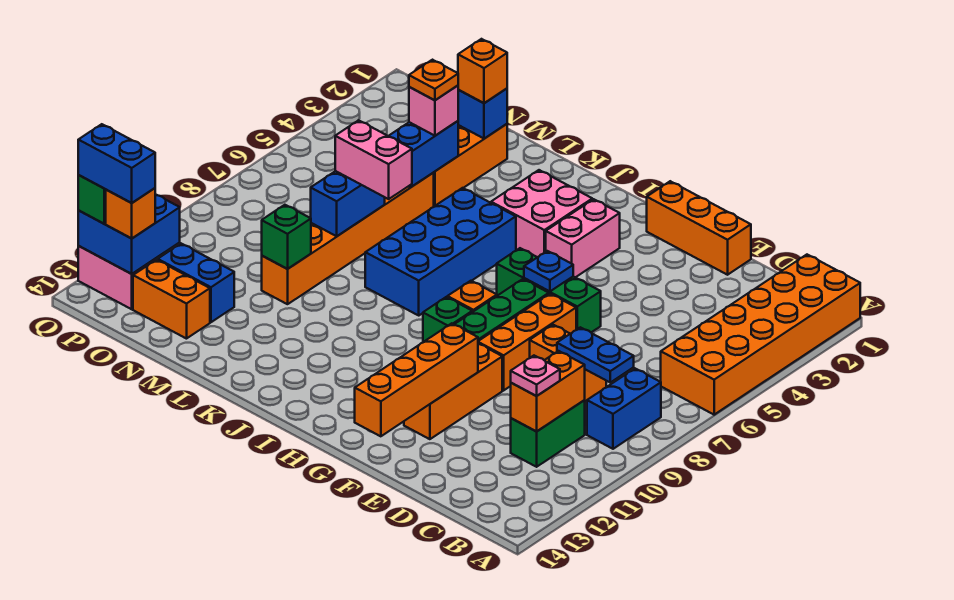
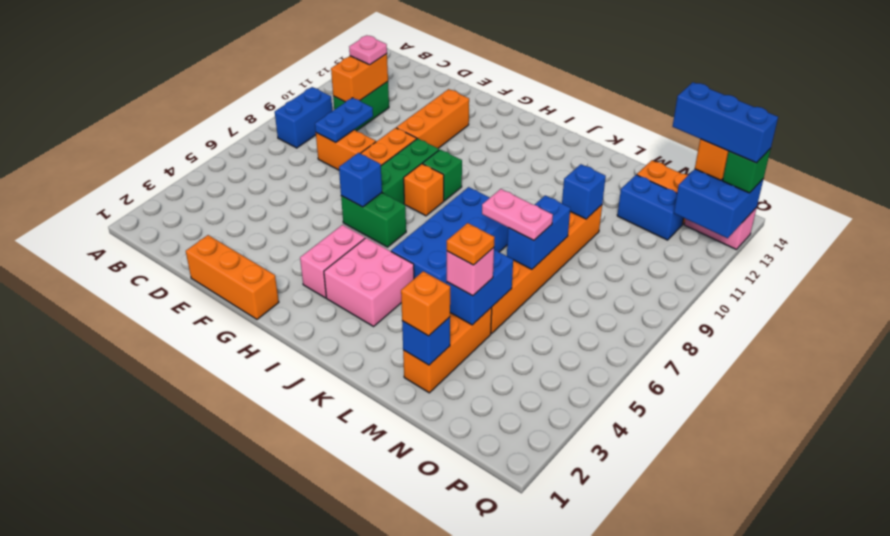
orange 2x6 brick [661,255,860,415] -> none
blue 1x2 plate [557,327,634,382] -> blue 1x2 plate turned to [315,98,373,143]
green 1x3 brick [497,248,601,332] -> green 1x2 brick [341,193,406,247]
orange 1x4 brick [355,323,478,436] -> none
blue 1x1 plate [524,251,573,292] -> blue 1x1 brick [339,153,382,207]
pink 1x2 brick [335,120,412,199] -> pink 1x2 plate [482,189,553,240]
green 1x1 brick [262,205,311,269] -> blue 1x1 brick [562,164,606,219]
blue 1x2 brick [78,124,155,203] -> blue 1x3 brick [672,82,778,163]

